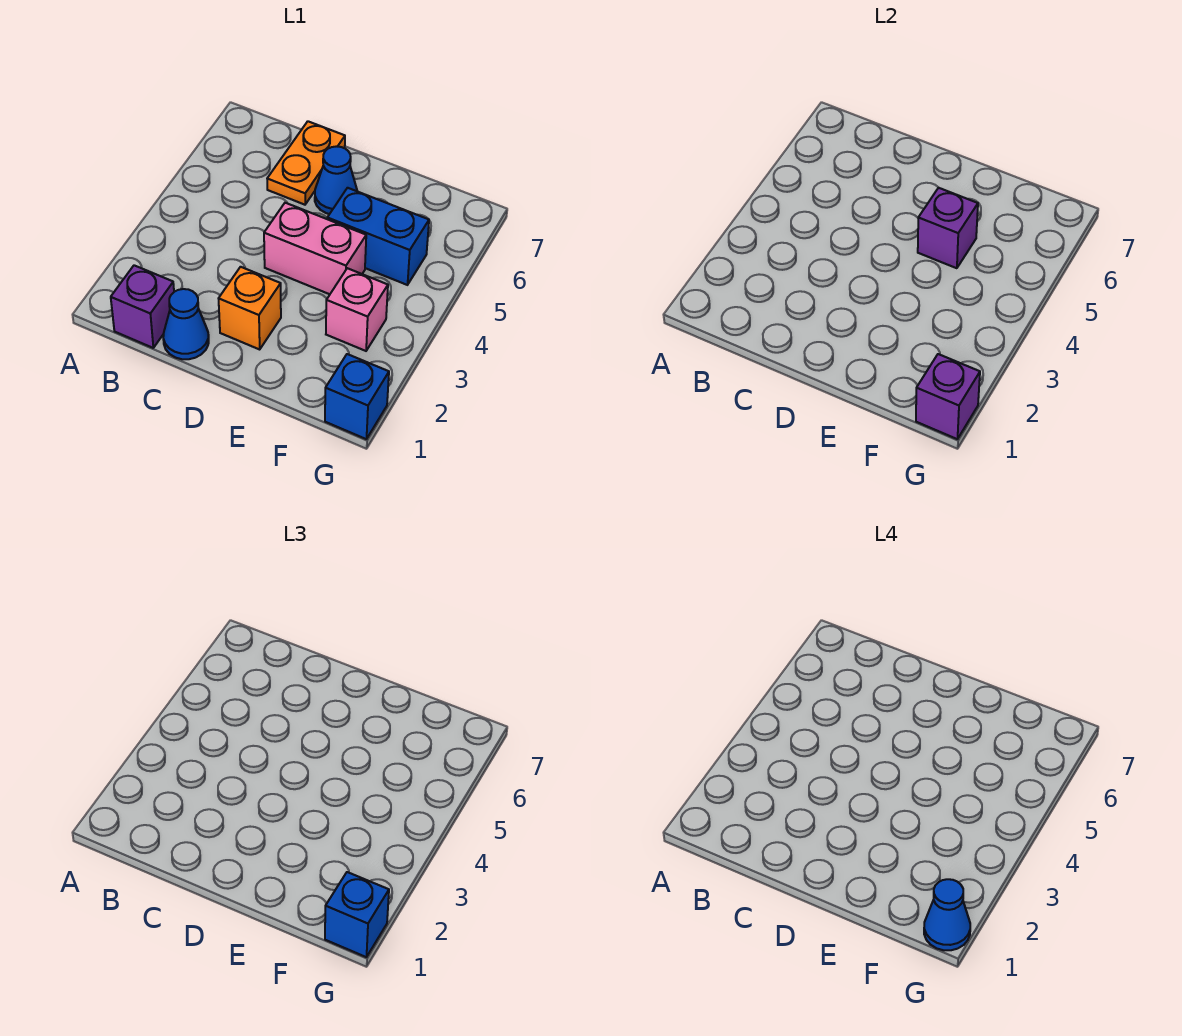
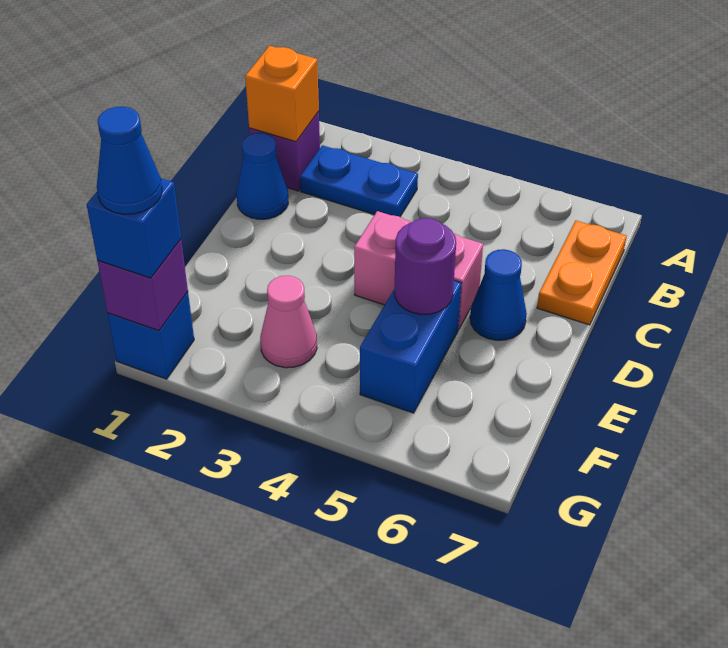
none -> blue 1x2 plate [300,145,418,217]
orange 1x2 plate [267,121,345,205] -> orange 1x2 plate turned to [537,221,627,325]
orange 1x1 brick [219,267,281,349] -> orange 1x1 brick moved to [245,46,319,142]
pink 1x2 brick [264,203,366,294] -> pink 1x2 brick turned to [354,211,483,329]
purple 1x1 brick [918,188,978,268] -> purple 1x1 round brick [395,218,456,314]
pink 1x1 brick [326,268,388,351] -> pink 1x1 cone [260,276,317,368]

